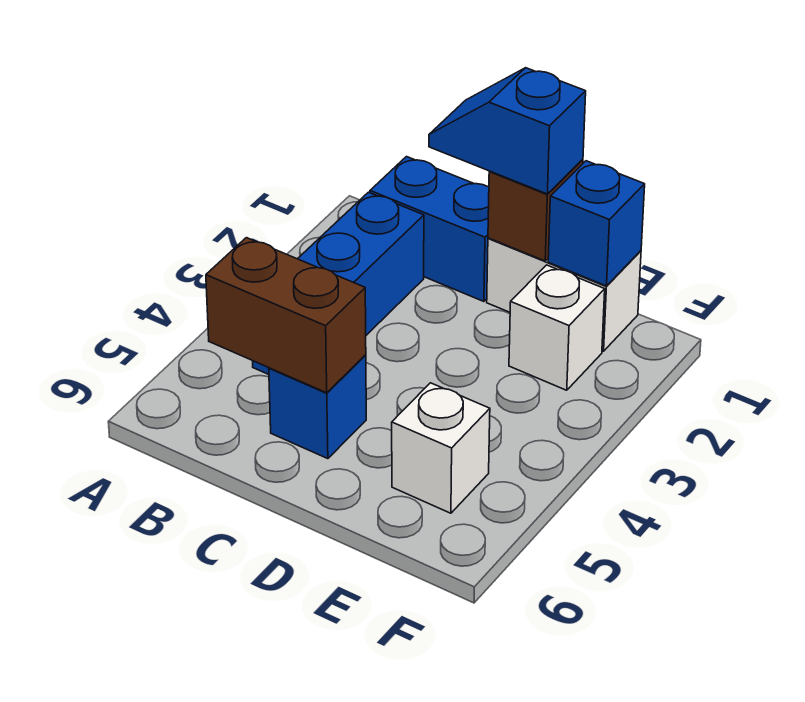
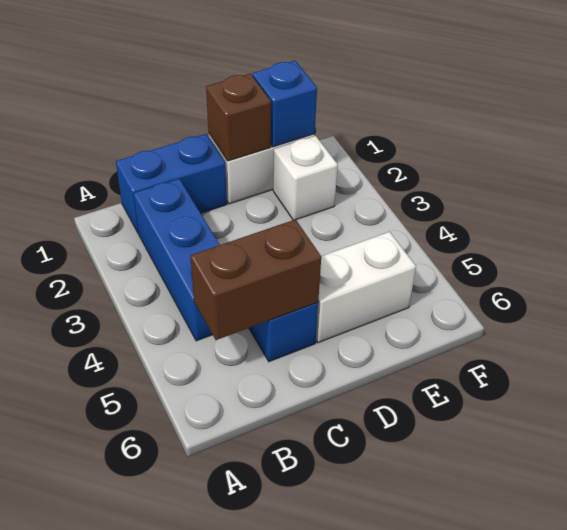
blue 1x2 slope [429,68,586,194] -> none
white 1x1 brick [392,383,490,513] -> white 1x2 brick [316,232,416,343]

